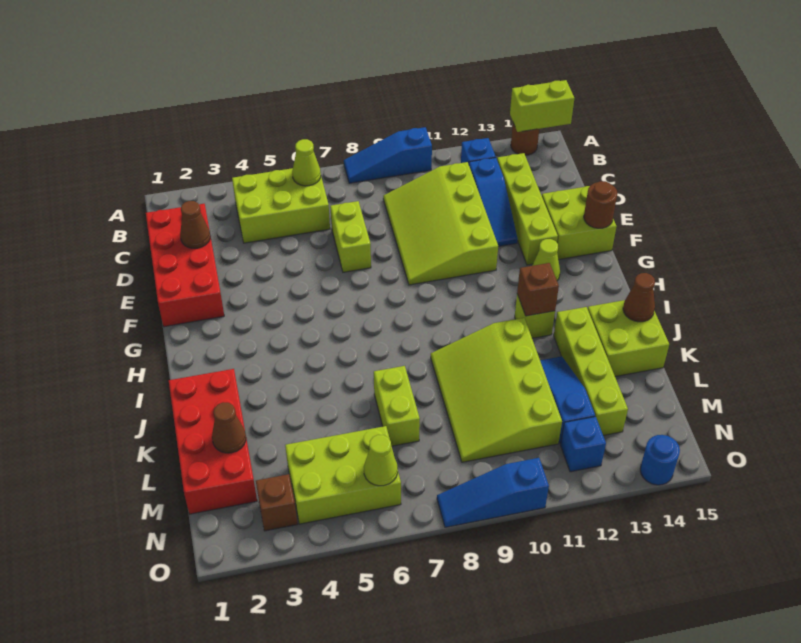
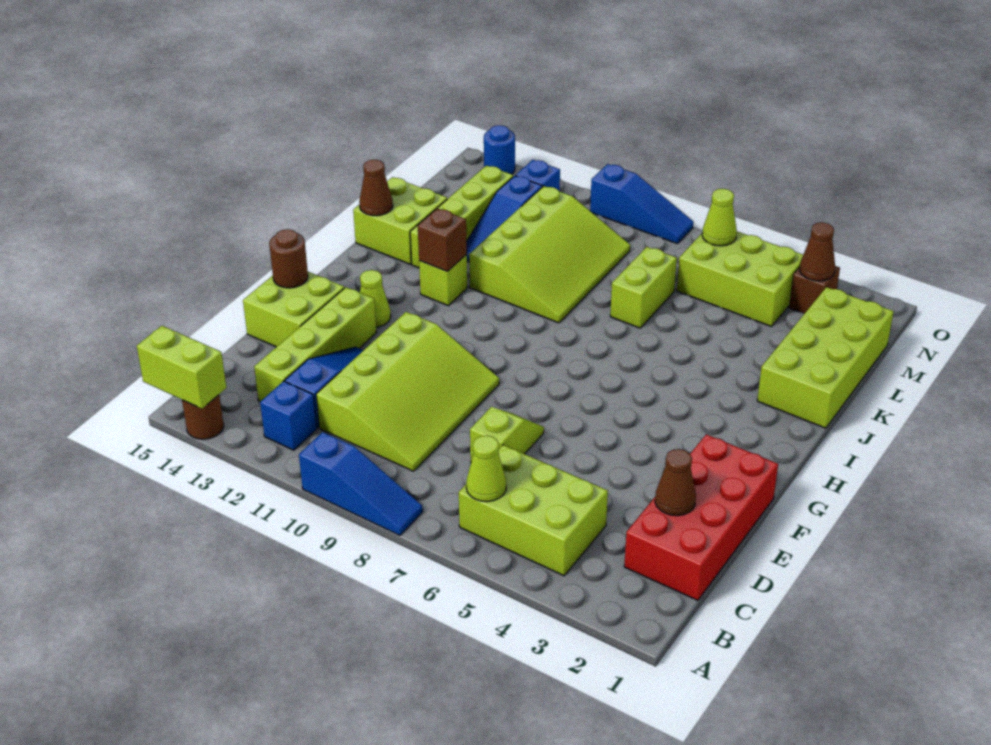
lime 1x2 brick [330,201,371,272] -> lime 1x2 slope [470,407,544,461]
red 2x4 brick [169,369,257,514] -> lime 2x4 brick [757,287,894,428]
brown 1x1 cone [212,402,246,453] -> brown 1x1 cone moved to [800,222,835,281]

